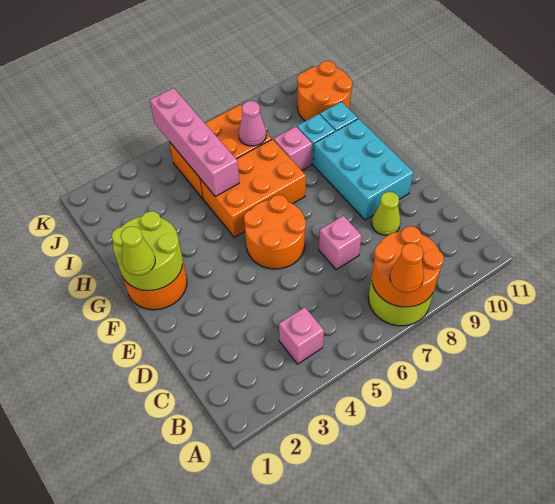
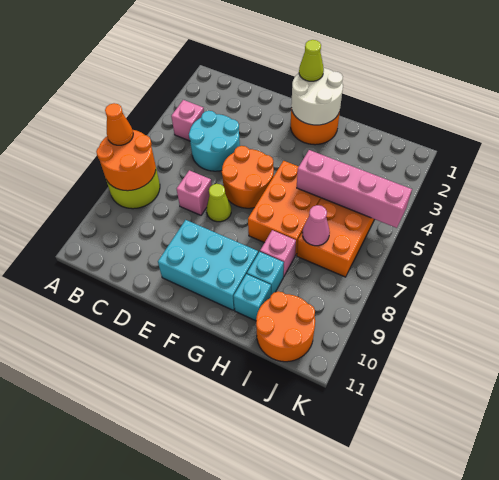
none -> cyan 2x2 round brick [189,111,240,171]
lime 1x1 cone [372,192,400,235] -> lime 1x1 cone moved to [207,184,231,222]
lime 2x2 round brick [112,211,183,291] -> white 2x2 round brick [291,68,343,125]

